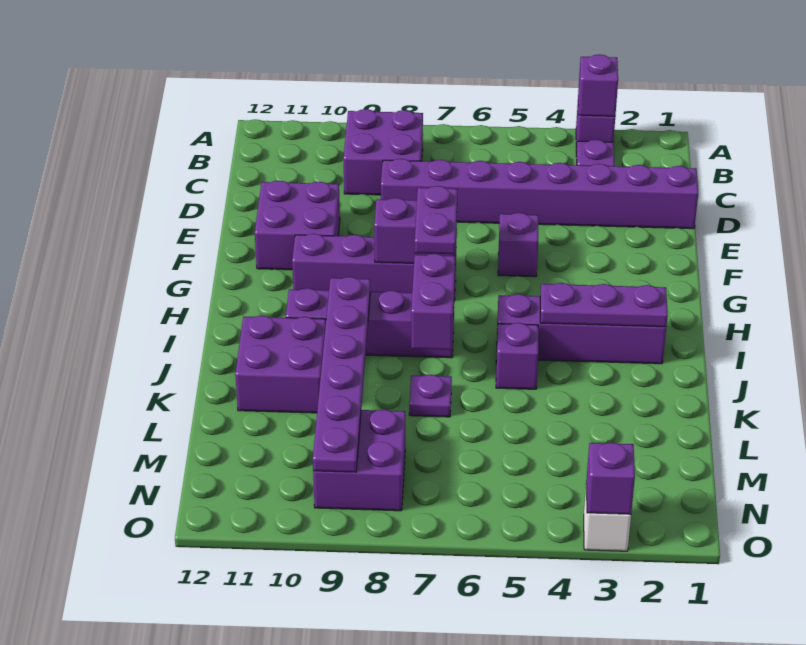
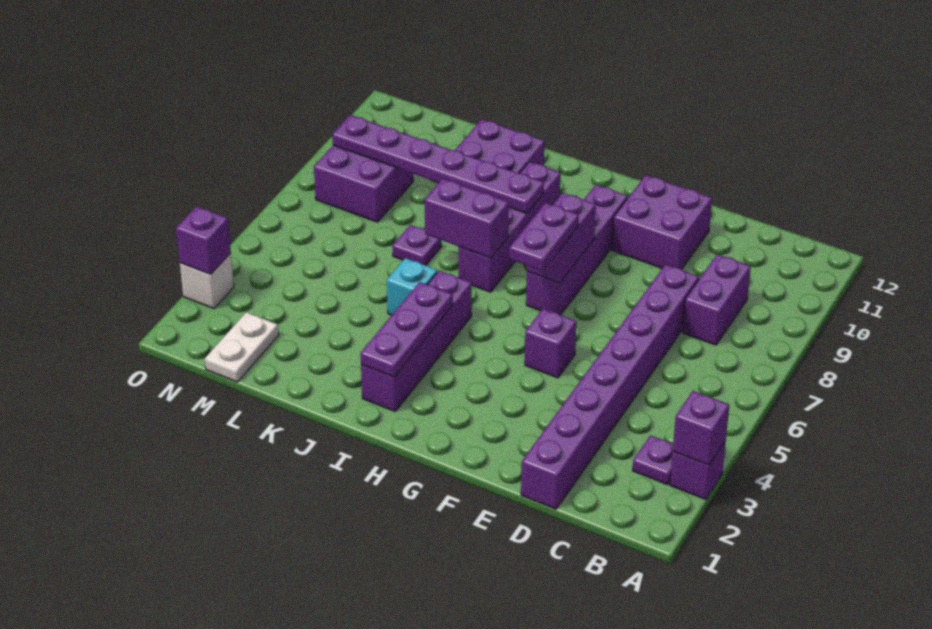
purple 2x2 brick [343,109,423,195] -> purple 1x2 brick [682,254,751,345]
purple 1x2 plate [415,186,457,254] -> purple 1x2 plate turned to [509,203,579,271]
purple 1x1 brick [496,323,538,389] -> cyan 1x1 brick [387,258,437,315]
none -> white 1x2 plate [205,312,279,382]

